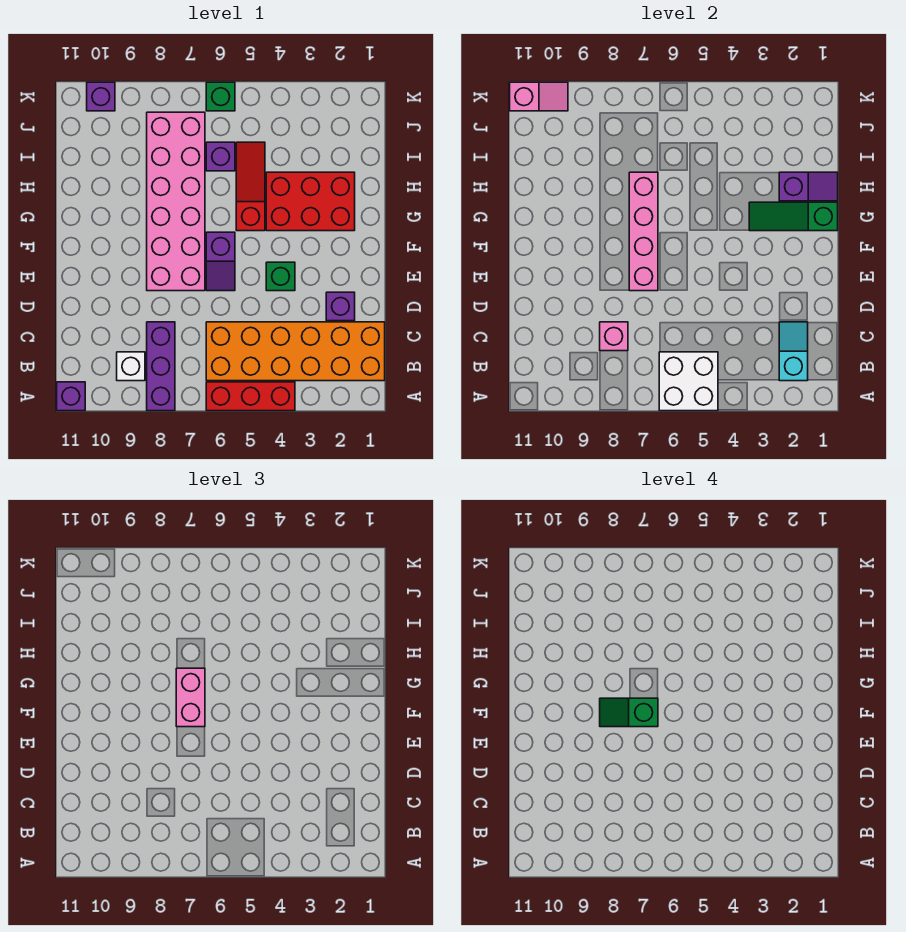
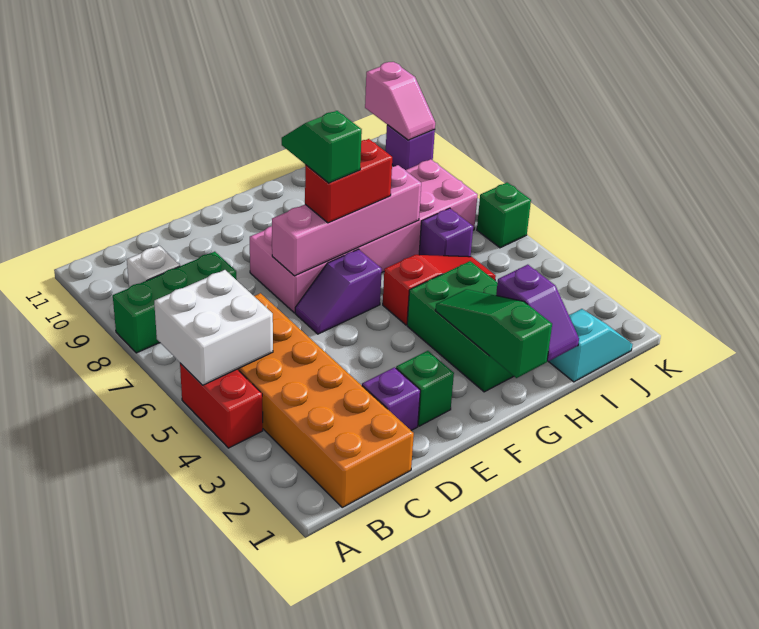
red 1x3 brick [206,382,295,411] -> red 1x2 brick [180,363,263,448]
purple 1x3 brick [147,322,175,411] -> green 1x3 brick [113,252,237,353]
purple 1x1 brick [57,382,85,411] -> none
cyan 1x2 slope [779,322,808,381] -> cyan 1x2 slope moved to [548,309,633,382]
pink 1x1 brick [600,322,628,351] -> none
green 1x1 brick [266,262,295,291] -> green 1x1 brick moved to [396,351,454,426]
pink 1x2 brick [176,668,205,727] -> red 1x2 brick [305,139,392,223]
red 2x3 brick [266,172,355,231] -> green 2x3 brick [407,261,514,392]

